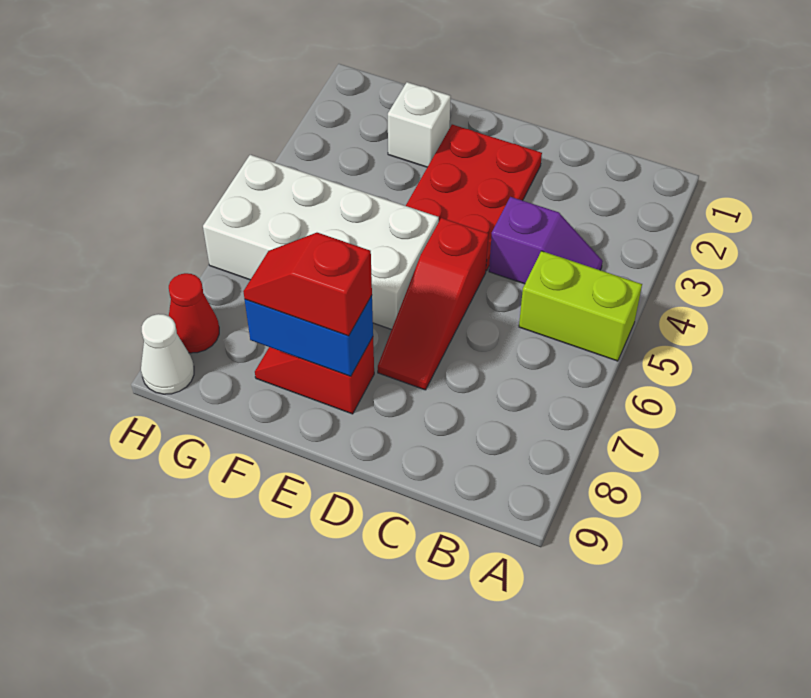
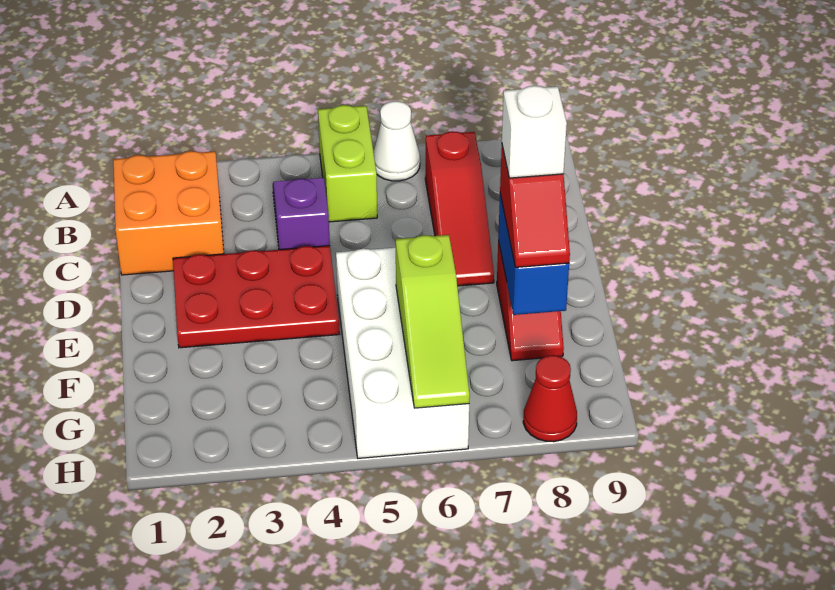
none -> orange 2x2 brick [113,151,224,275]
red 1x3 slope [378,218,488,390] -> red 1x3 slope turned to [425,131,494,286]
white 1x1 brick [388,82,451,167] -> white 1x1 brick moved to [502,86,567,178]
none -> lime 1x3 slope [396,235,470,408]
white 1x1 cone [141,314,194,394] -> white 1x1 cone moved to [373,101,420,181]

